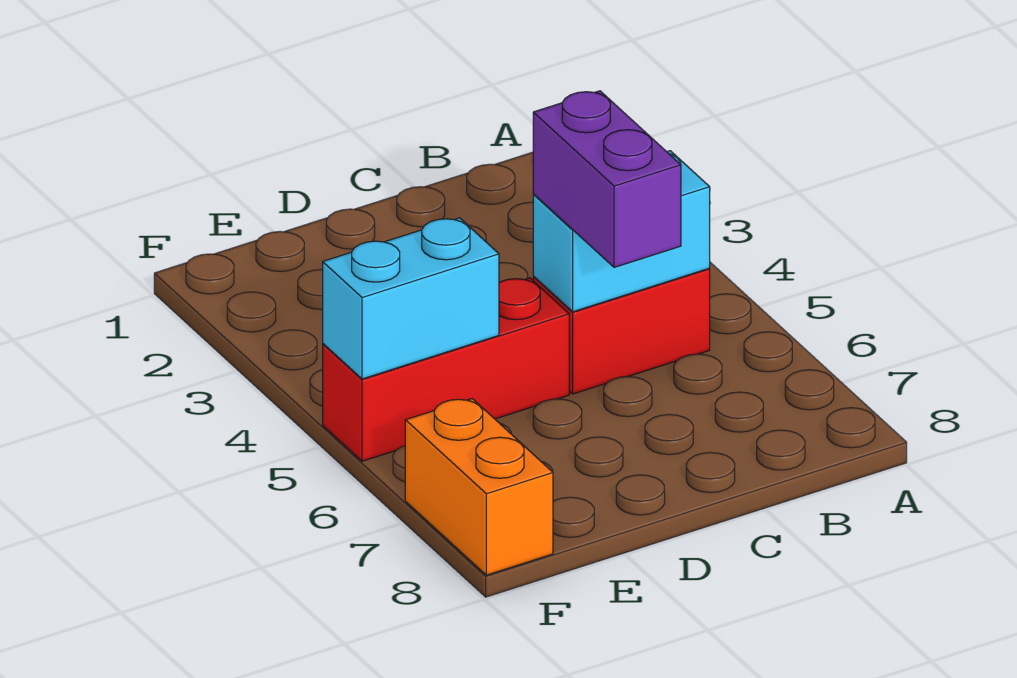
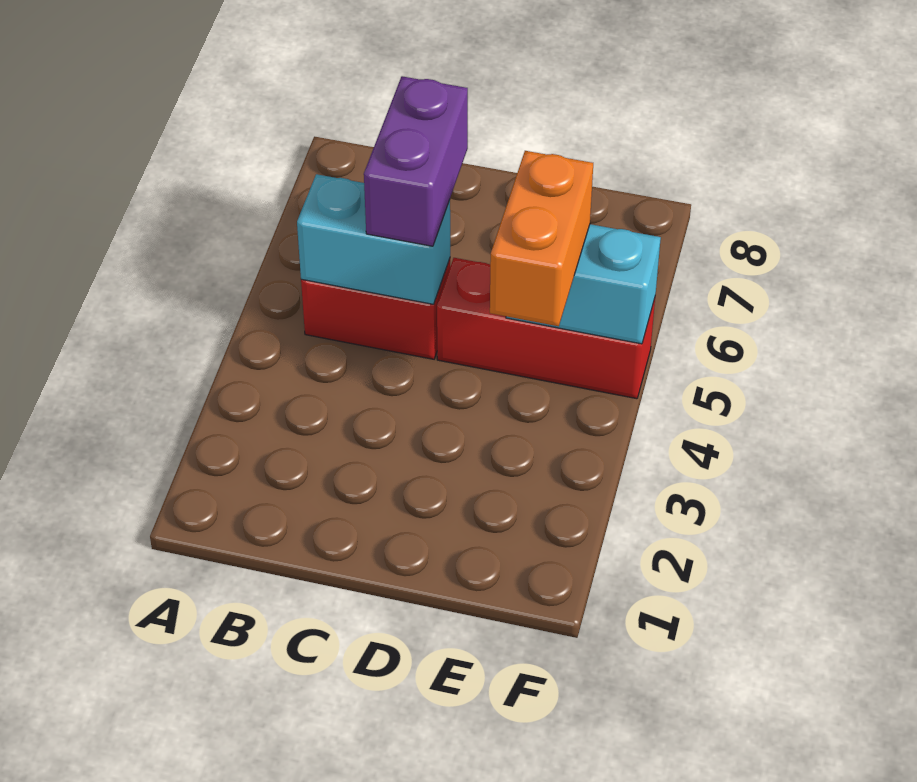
orange 1x2 brick [405,399,553,575] -> orange 1x2 brick moved to [490,151,593,326]

